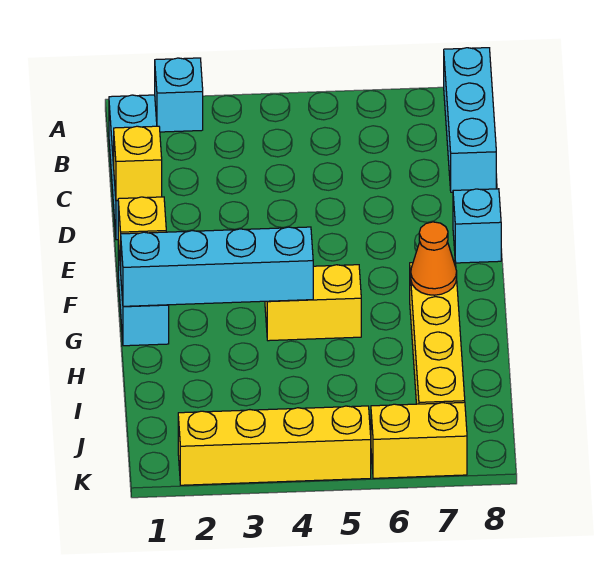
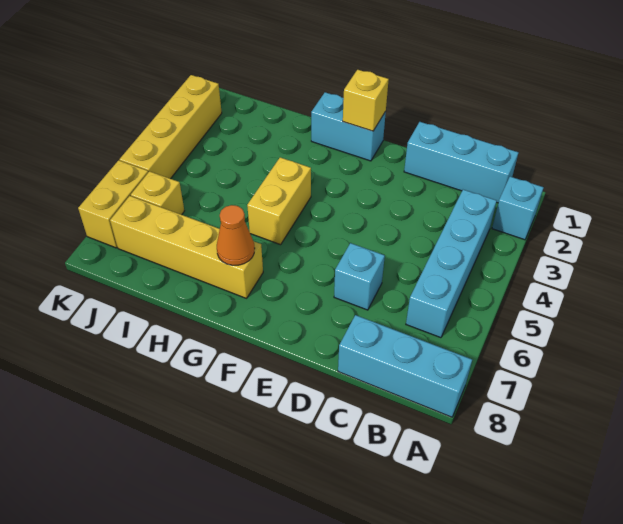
yellow 1x1 brick [114,126,162,200] -> yellow 1x1 brick moved to [131,171,184,215]
cyan 1x1 brick [453,189,501,263] -> cyan 1x1 brick moved to [334,243,385,310]
cyan 1x4 brick [121,227,313,306] -> cyan 1x4 brick moved to [406,190,497,338]

